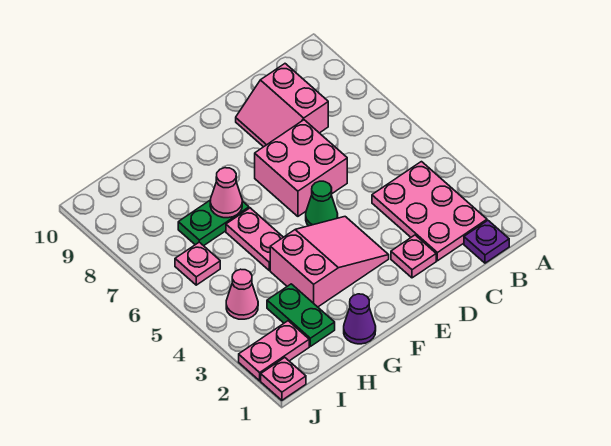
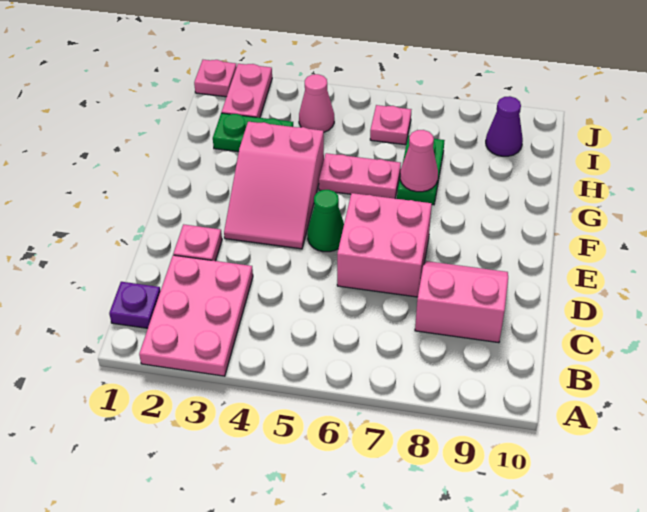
pink 2x3 plate [372,162,487,261] -> pink 2x3 plate turned to [139,255,253,376]
purple 1x1 cone [344,294,376,344] -> purple 1x1 cone moved to [486,96,523,156]

